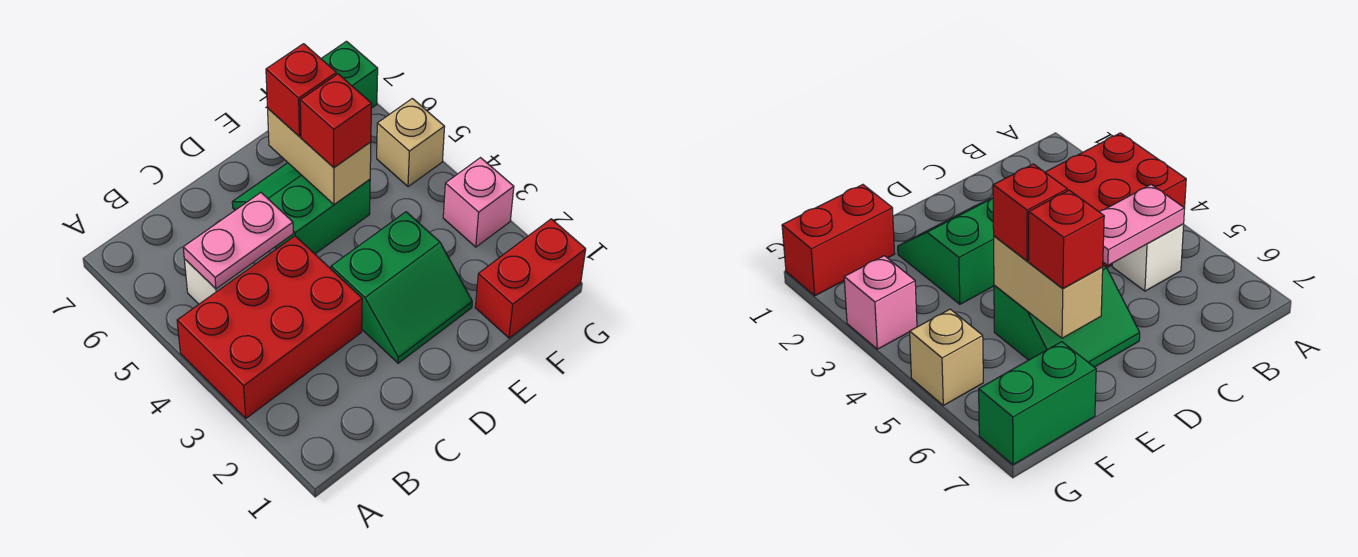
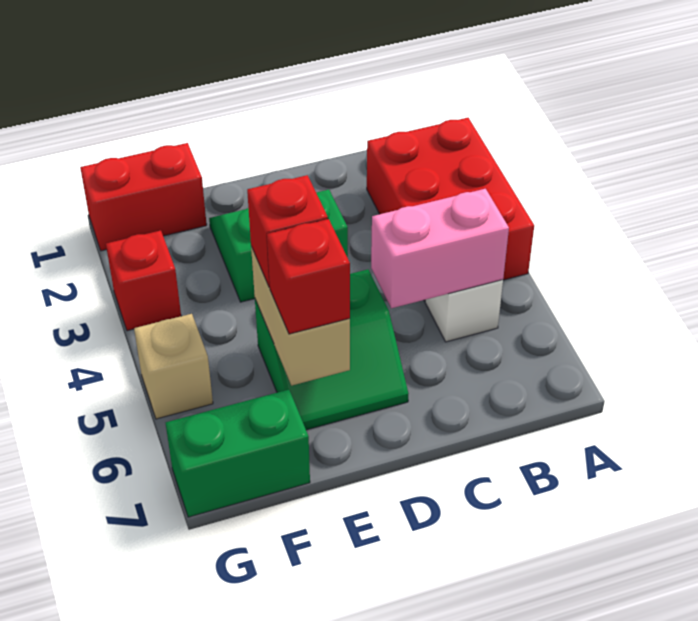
red 2x3 brick [177,236,362,418] -> red 2x3 brick turned to [367,118,534,280]
pink 1x2 plate [183,193,293,289] -> pink 1x2 brick [371,189,509,308]
pink 1x1 brick [443,158,514,247] -> red 1x1 brick [106,230,181,331]

